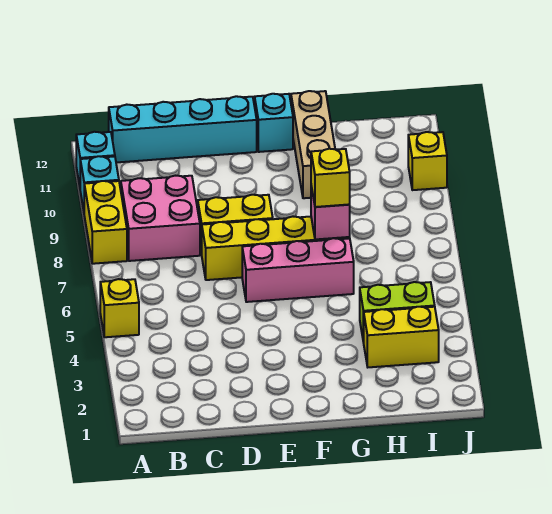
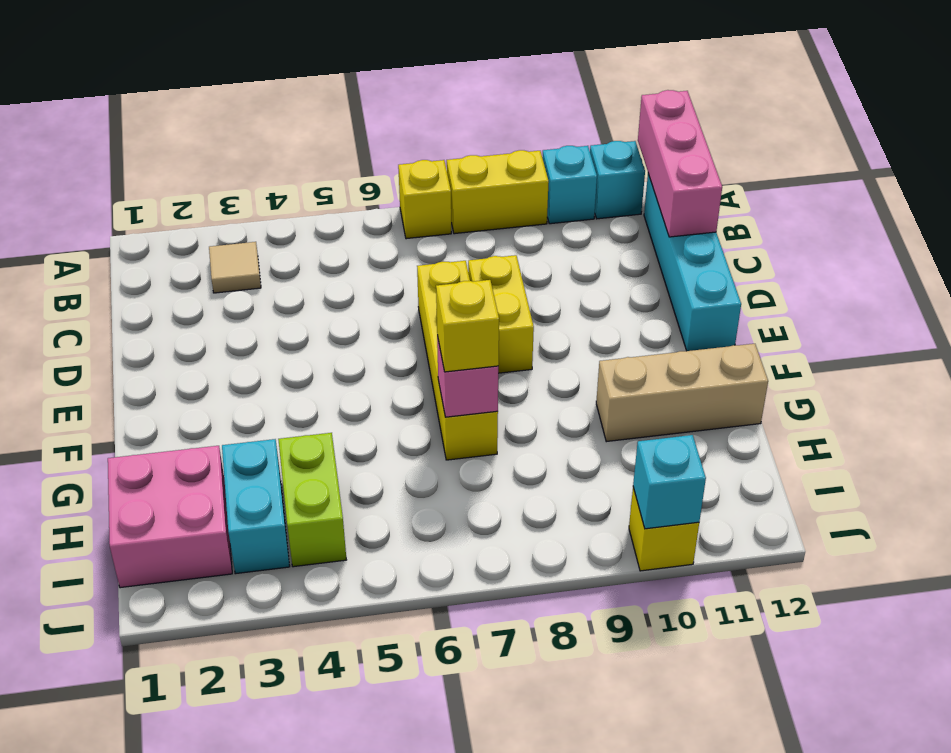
yellow 1x1 brick [100,279,139,337] -> yellow 1x1 brick moved to [398,160,451,239]
none -> tan 1x1 tile [209,242,261,293]
pink 2x2 brick [121,176,200,261] -> pink 2x2 brick moved to [108,446,232,588]
pink 1x3 brick [242,238,354,302] -> pink 1x3 brick moved to [638,90,722,237]
cyan 1x1 brick [255,94,293,152] -> cyan 1x1 brick moved to [633,435,706,529]
yellow 1x2 brick [364,307,439,367] -> cyan 1x2 brick [222,439,290,574]

